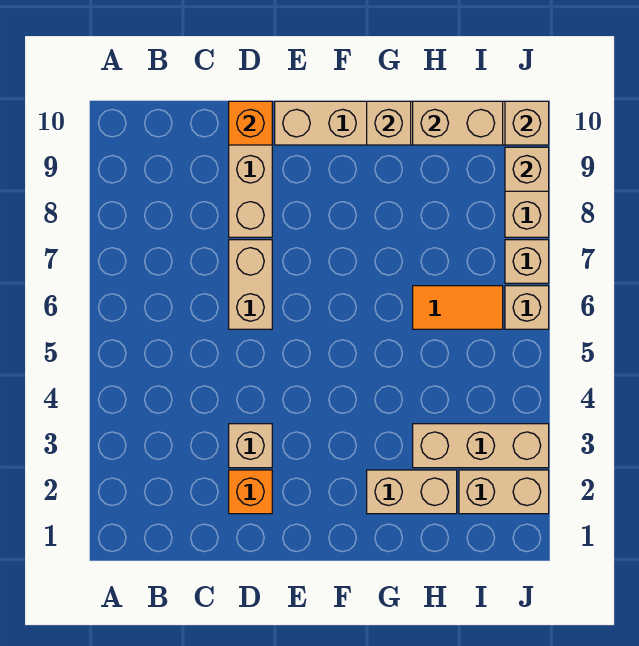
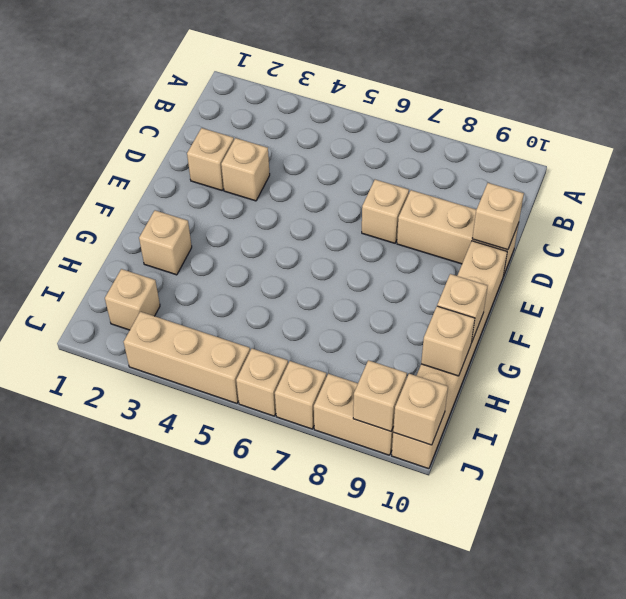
orange 1x1 brick [229,470,272,514] -> tan 1x1 brick [187,128,234,190]
tan 1x2 brick [229,240,272,329] -> tan 1x1 brick [362,180,409,243]
orange 1x1 brick [229,101,272,145] -> tan 1x1 brick [472,183,524,250]
tan 1x2 brick [367,470,457,514] -> tan 1x1 brick [139,210,192,275]
tan 1x3 brick [413,424,549,468] -> tan 1x3 brick turned to [124,312,250,403]
orange 1x2 tile [413,286,503,329] -> none
tan 1x2 brick [413,101,503,145] -> tan 1x1 brick [421,306,475,376]
tan 1x2 brick [459,470,549,514] -> tan 1x1 brick [105,269,160,330]

